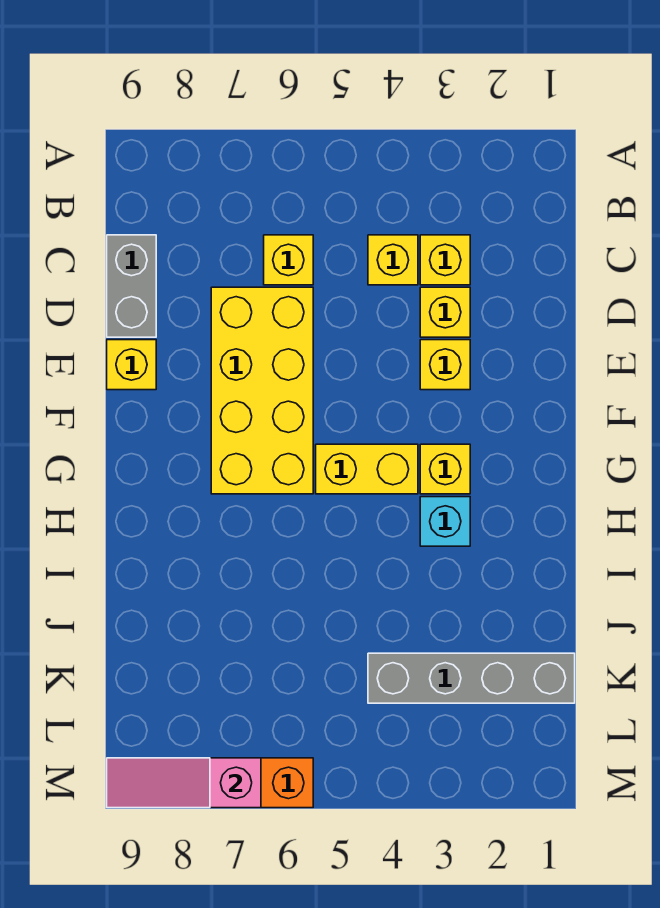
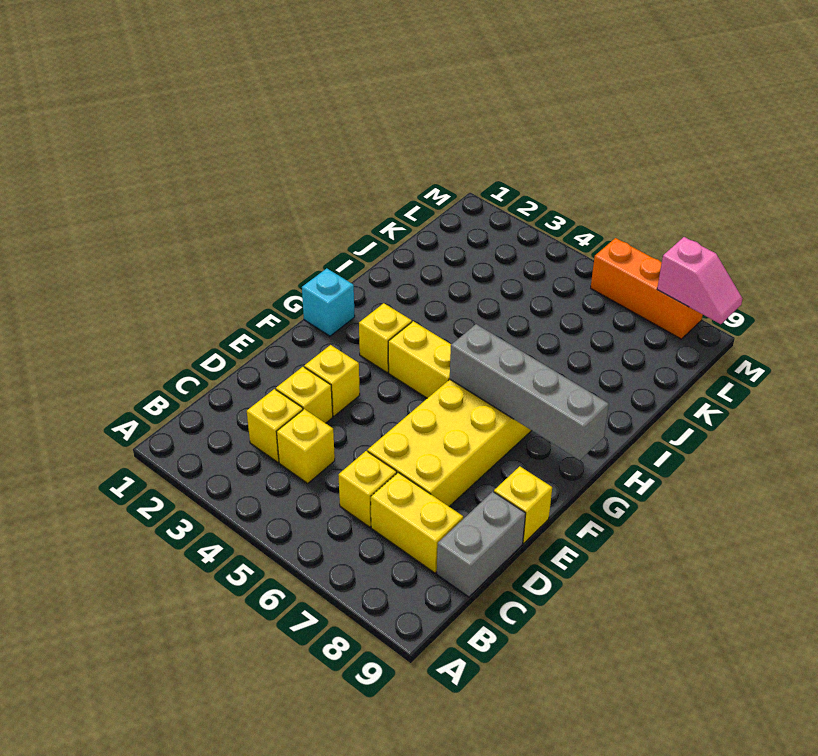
none -> yellow 1x2 brick [371,473,463,573]
cyan 1x1 brick [420,497,470,546] -> cyan 1x1 brick moved to [302,268,355,336]
grey 1x4 brick [368,653,575,703] -> grey 1x4 brick moved to [450,324,609,460]
pink 1x3 slope [107,758,261,808] -> pink 1x2 slope [657,237,743,324]

